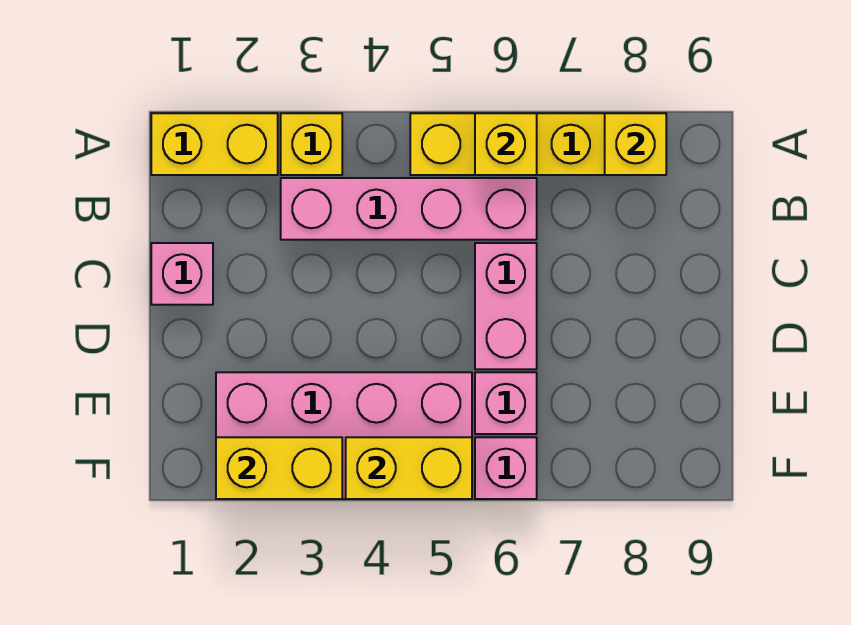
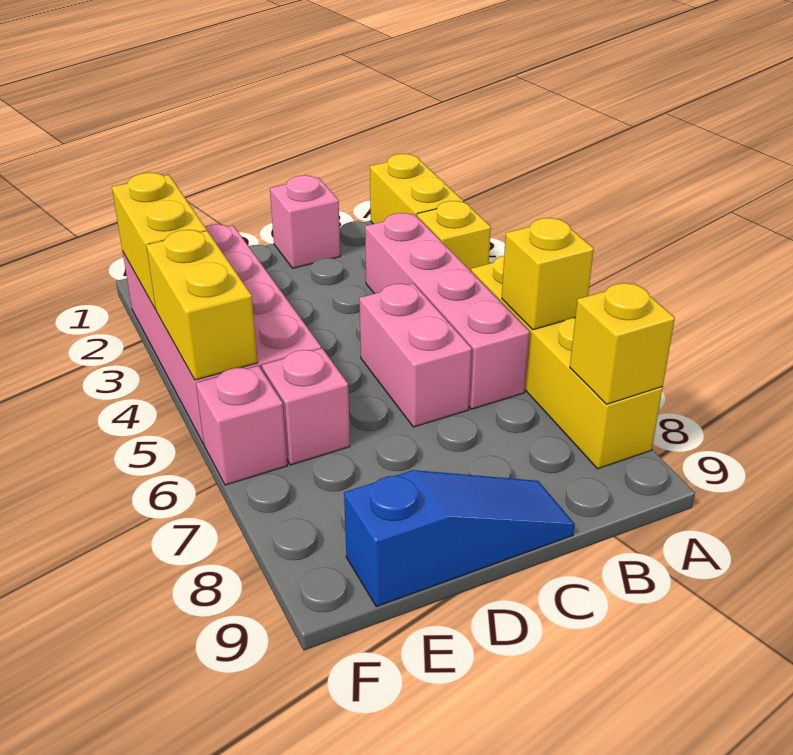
pink 1x2 brick [475,243,537,369] -> pink 1x2 brick turned to [359,284,472,427]
none -> blue 1x3 slope [344,470,575,607]

